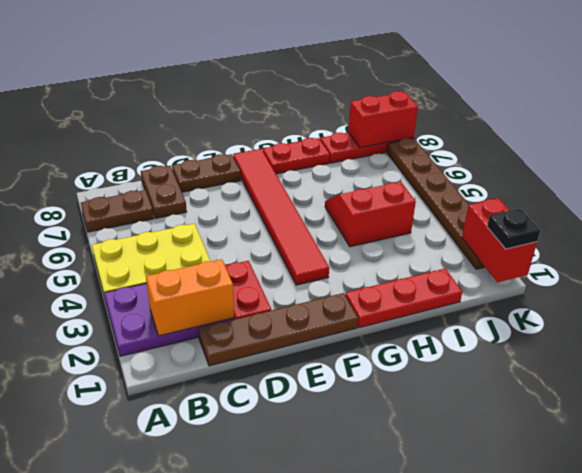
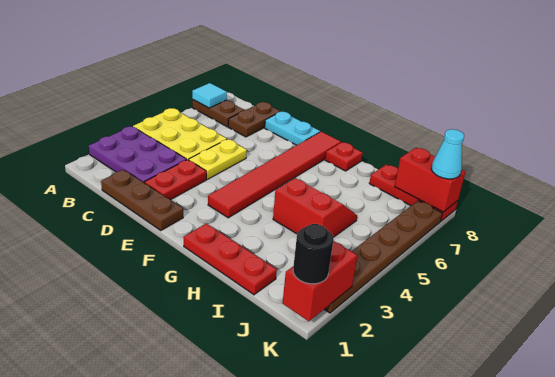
none -> cyan 1x1 tile [192,83,227,108]
orange 1x2 brick [146,259,234,336] -> none
brown 1x4 plate [198,293,358,366] -> brown 1x3 plate [101,170,183,231]
none -> yellow 1x2 plate [189,139,247,179]
brown 1x2 plate [172,154,241,192] -> cyan 1x2 plate [265,112,320,145]
red 1x2 plate [263,138,330,174] -> red 1x1 plate [325,142,363,171]
black 1x1 plate [487,208,540,249] -> black 1x1 round brick [293,224,334,284]
none -> cyan 1x1 cone [431,129,464,179]

